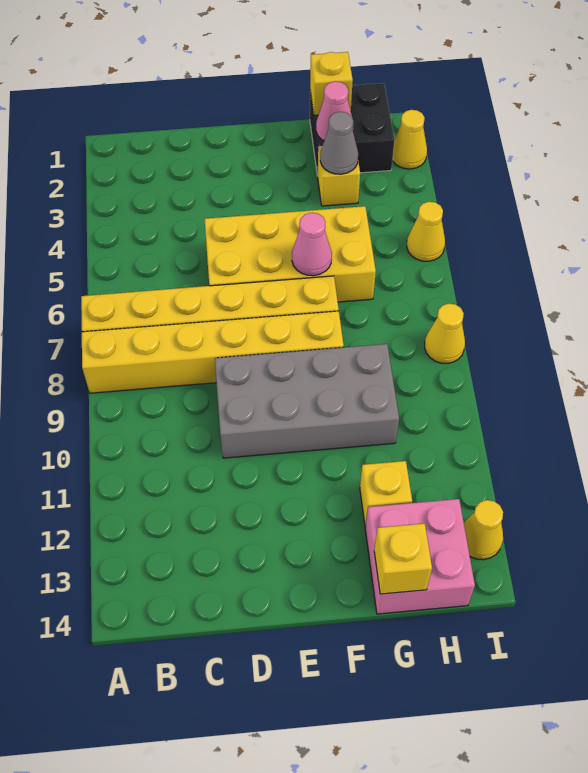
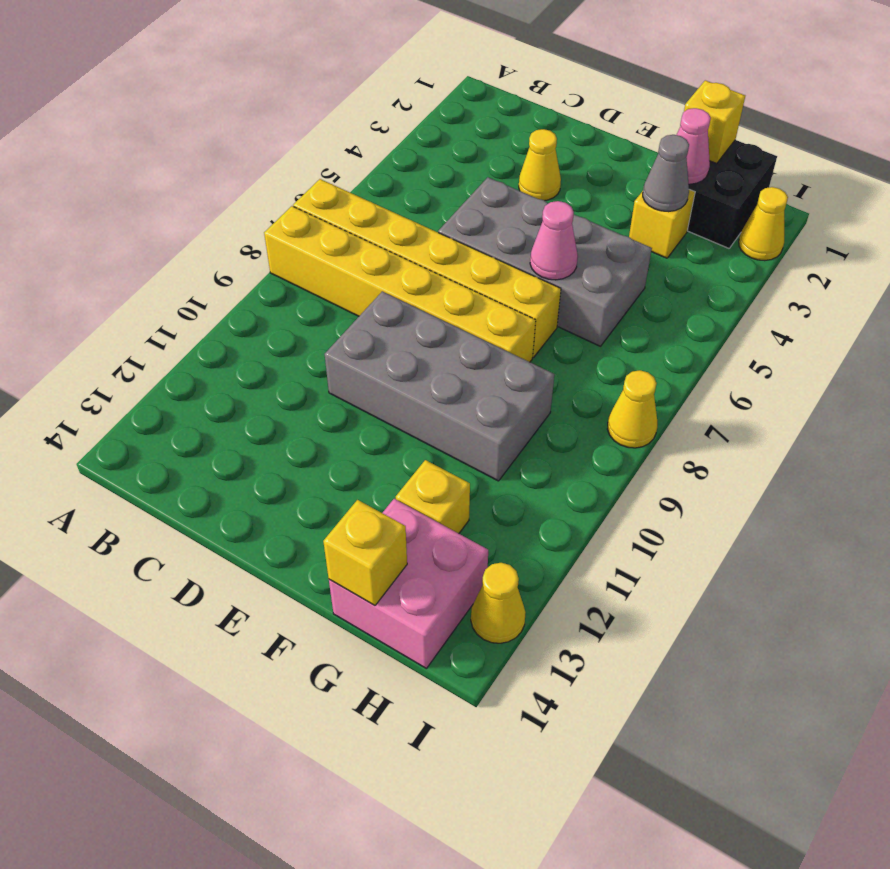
yellow 2x4 brick [204,206,376,302] -> grey 2x4 brick [438,177,652,346]
yellow 1x1 cone [407,202,445,261] -> yellow 1x1 cone moved to [519,129,561,201]

